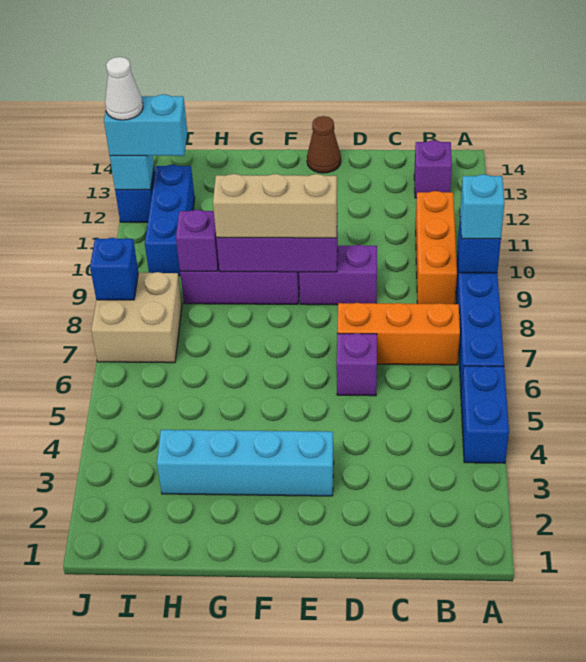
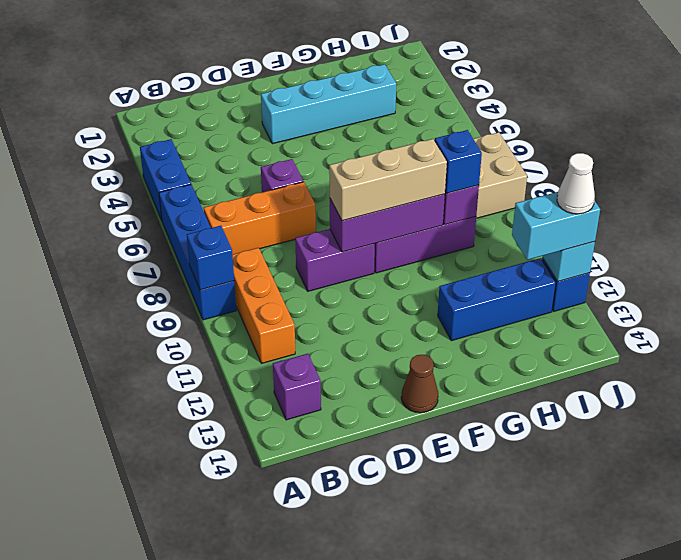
cyan 1x1 brick [460,174,504,239] -> none
blue 1x3 brick [145,165,195,276] -> blue 1x3 brick turned to [438,258,556,341]
blue 1x1 brick [90,238,138,300] -> blue 1x1 brick moved to [435,130,482,193]

